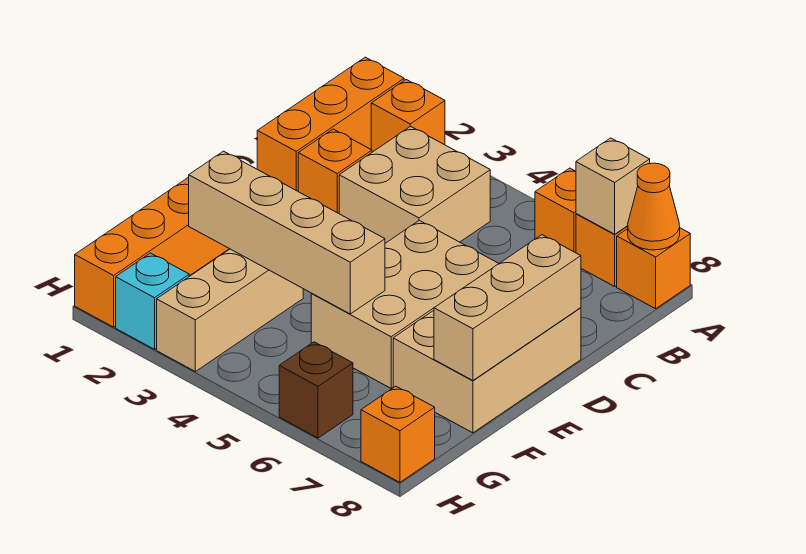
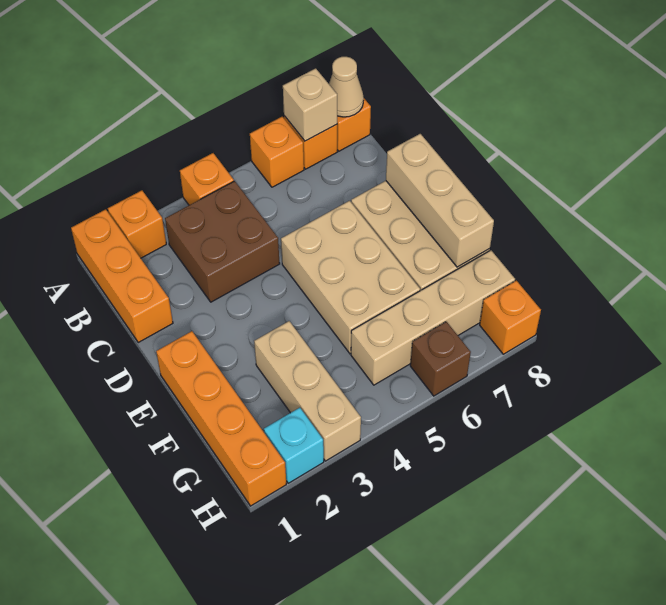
orange 1x1 cone [628,163,680,250] -> tan 1x1 cone [329,57,364,117]
tan 2x2 brick [339,126,490,243] -> brown 2x2 brick [165,181,280,302]
orange 1x1 brick [298,129,372,213] -> orange 1x1 brick moved to [180,153,234,205]
tan 1x4 brick [189,151,385,314] -> tan 1x4 brick moved to [351,250,515,385]

